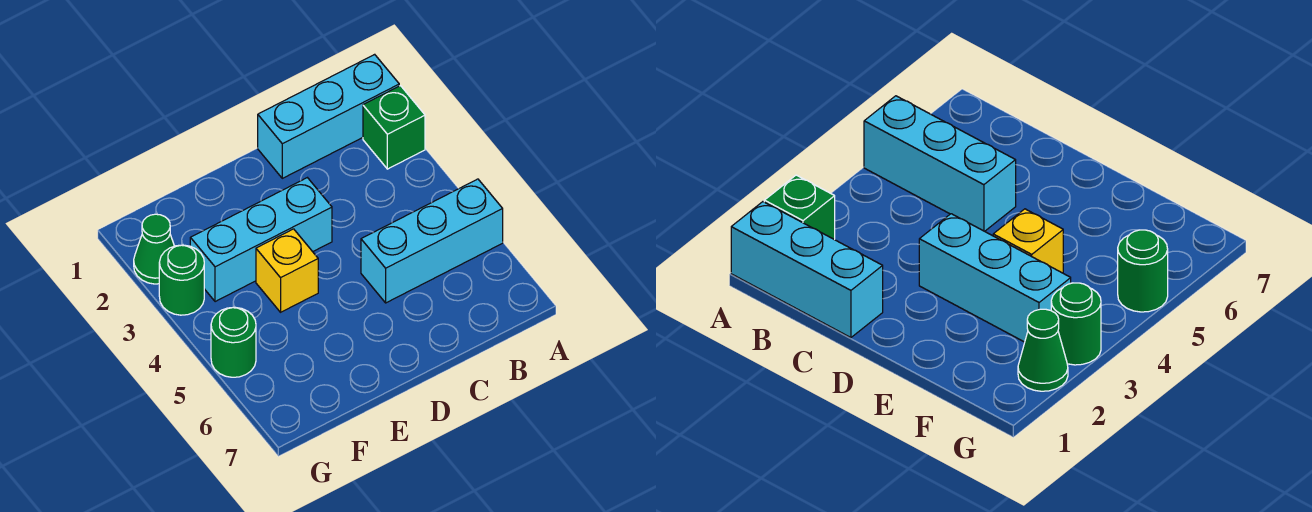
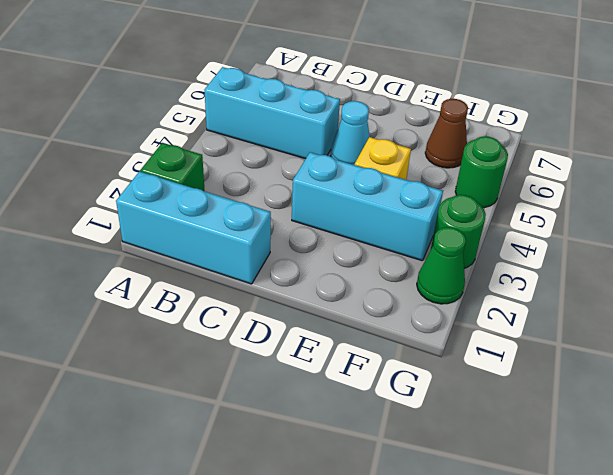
none -> cyan 1x1 cone [331,101,370,165]
none -> brown 1x1 cone [425,99,468,168]

